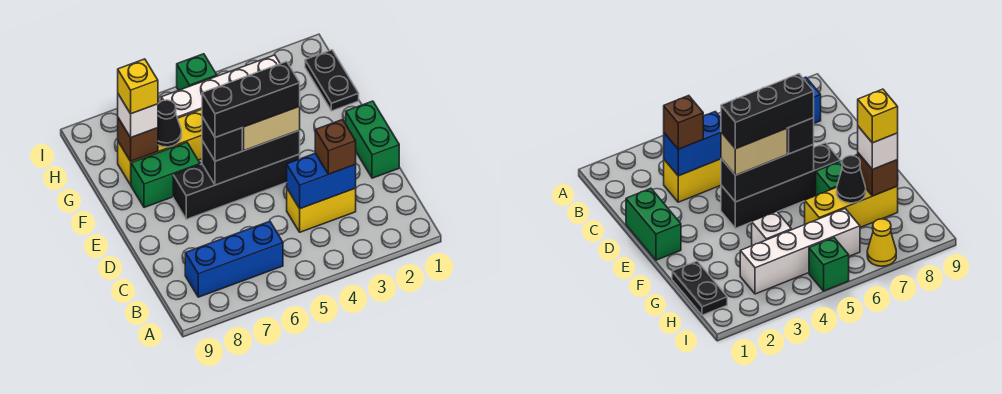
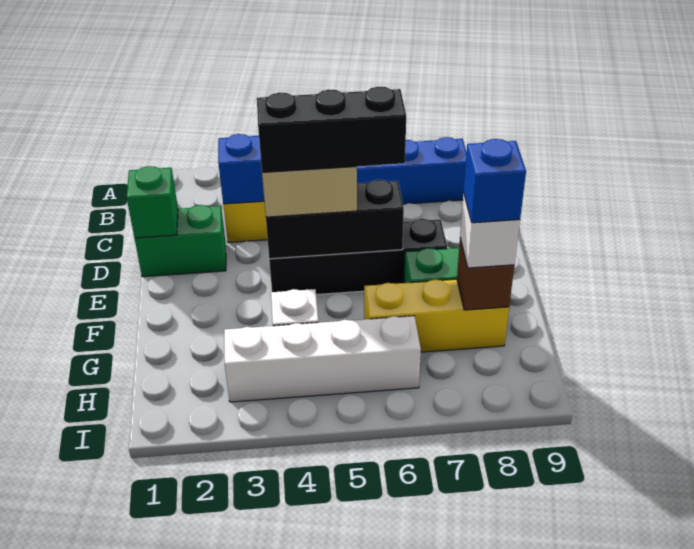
brown 1x1 brick [315,120,356,174] -> none
green 1x2 brick [346,101,399,178] -> green 1x2 brick turned to [135,205,226,277]
black 1x1 brick [202,117,242,161] -> none
black 1x2 plate [305,50,359,111] -> none
black 1x1 cone [158,100,181,147] -> none
yellow 1x1 brick [118,59,158,114] -> blue 1x1 brick [464,139,526,223]
green 1x1 brick [177,54,217,90] -> green 1x1 brick moved to [127,166,178,238]
yellow 1x1 cone [867,219,896,266] -> none

